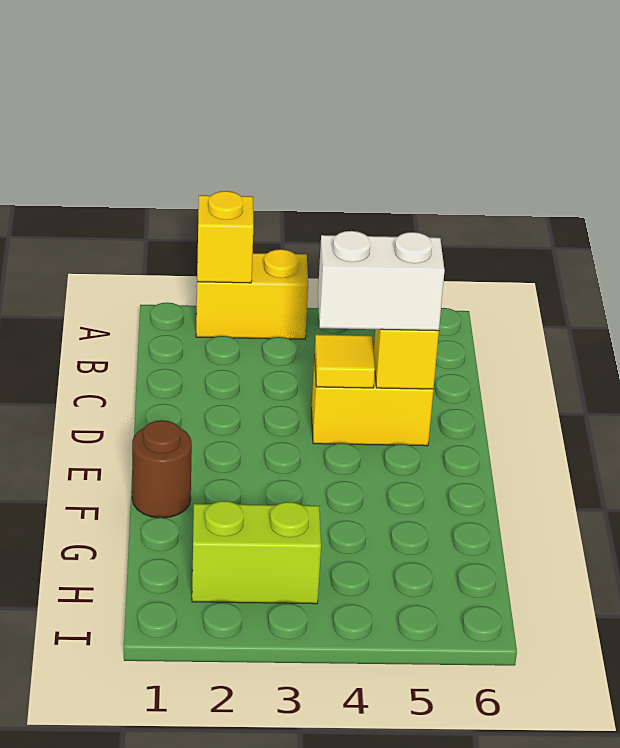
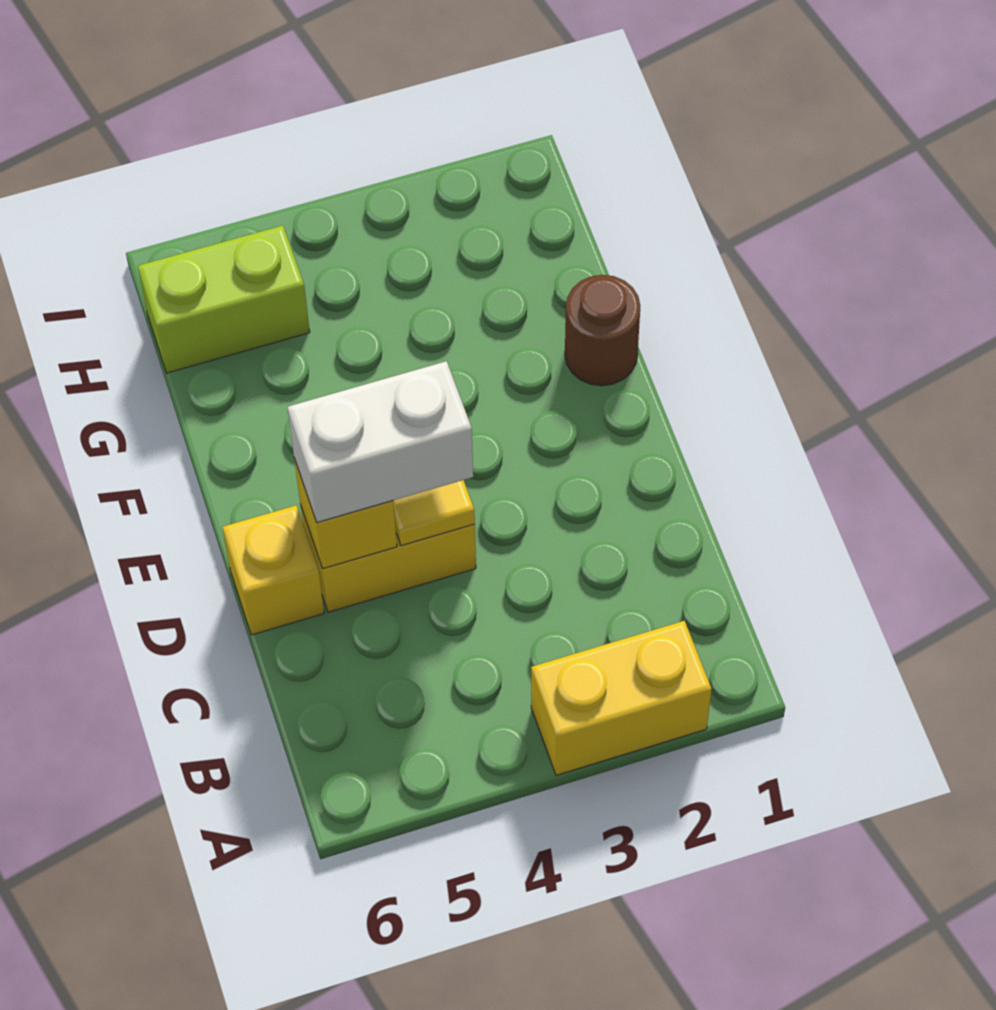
yellow 1x1 brick [197,191,253,283] -> yellow 1x1 brick moved to [222,505,324,635]
lime 1x2 brick [192,501,321,604] -> lime 1x2 brick moved to [138,225,310,373]

